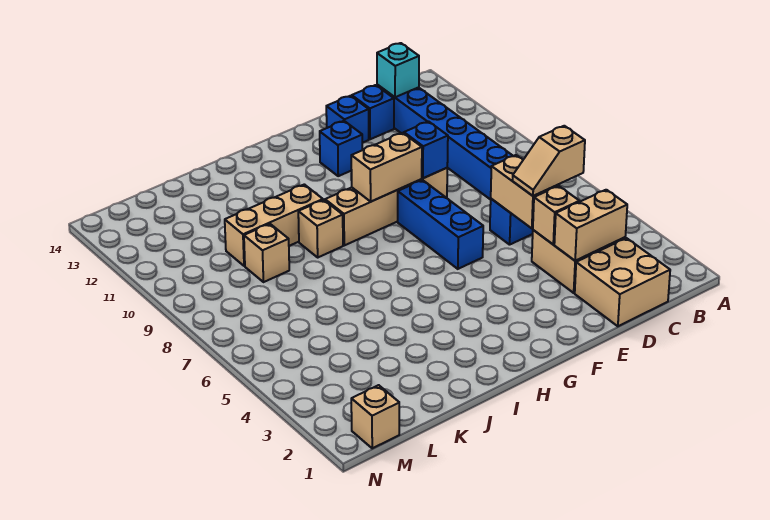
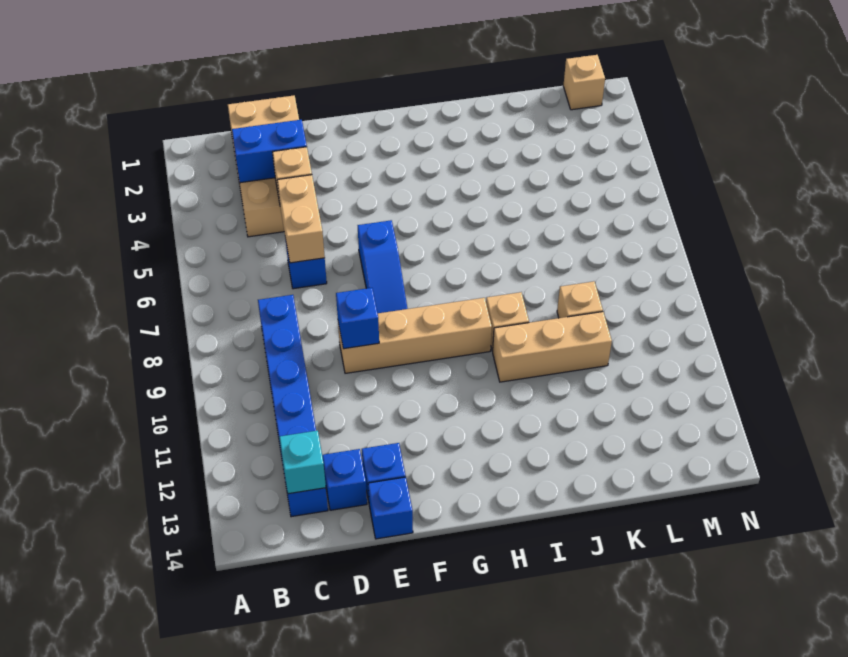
tan 1x2 brick [554,190,627,261] -> blue 1x2 brick [232,120,307,183]
tan 1x2 slope [513,126,585,196] -> none
blue 1x3 brick [398,180,483,269] -> blue 1x3 slope [358,220,408,313]
tan 1x2 brick [351,133,422,202] -> none
blue 1x1 brick [320,121,362,176] -> blue 1x1 brick moved to [368,477,413,539]

